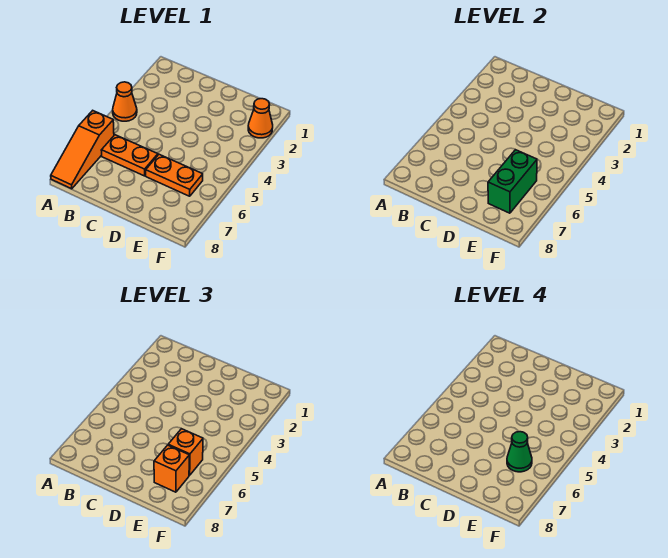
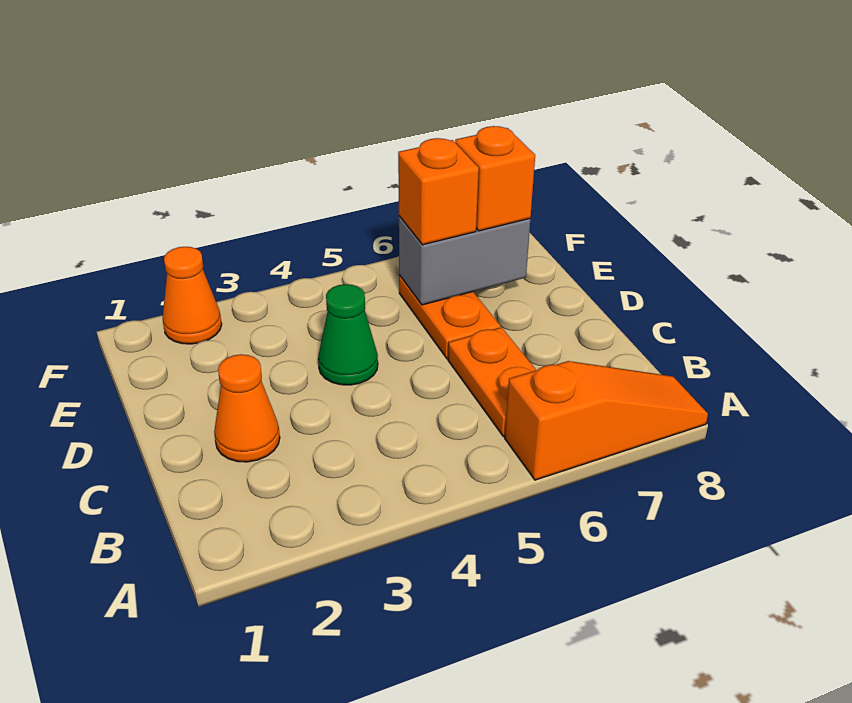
orange 1x1 cone [113,82,137,121] -> orange 1x1 cone moved to [214,354,280,462]
green 1x2 brick [488,150,537,213] -> grey 1x2 brick [399,216,530,305]
green 1x1 cone [507,432,532,472] -> green 1x1 cone moved to [318,284,378,385]

